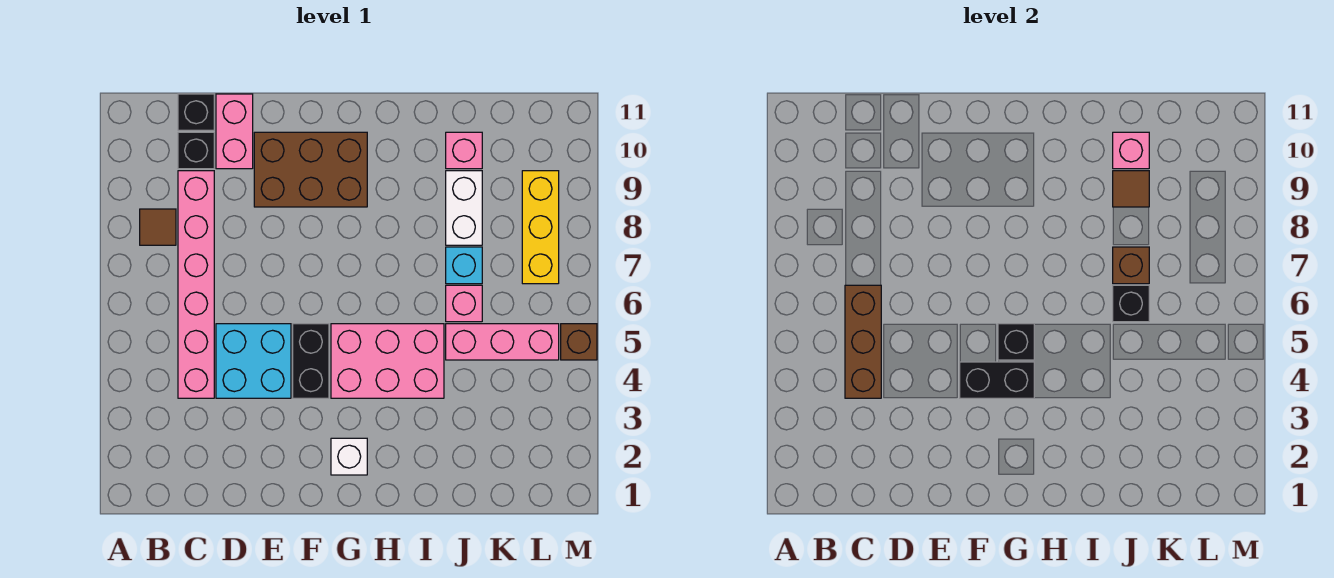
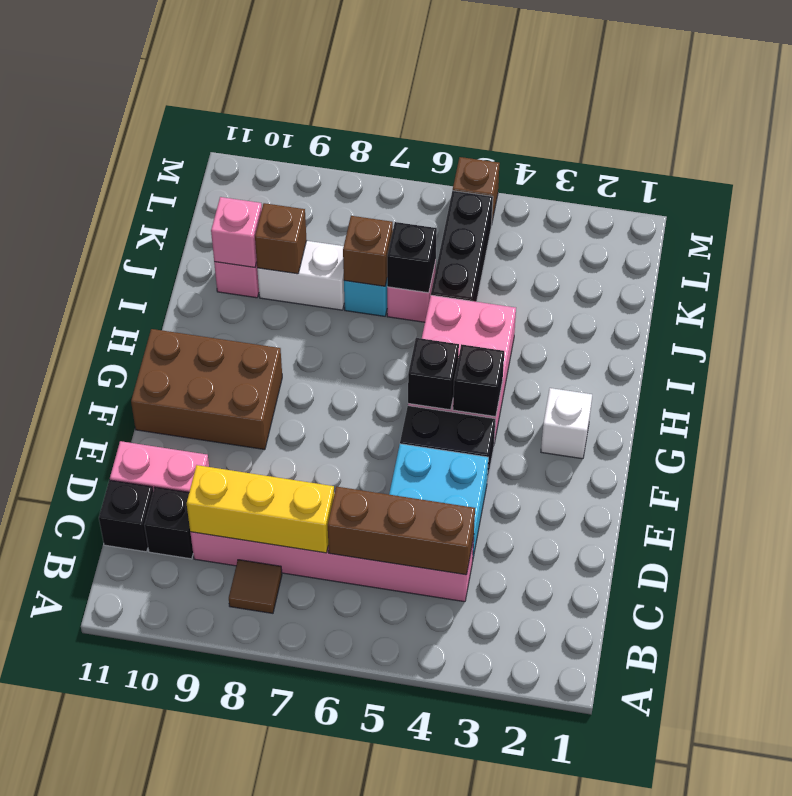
brown 2x3 brick [254,132,367,207] -> brown 2x3 brick turned to [131,329,282,450]
black 1x2 brick [960,362,1034,398] -> black 1x1 brick [453,344,504,417]
pink 1x3 brick [446,324,559,360] -> black 1x3 brick [431,191,493,302]
brown 1x1 tile [1113,171,1149,207] -> brown 1x1 brick [255,203,307,274]
yellow 1x3 brick [522,171,559,284] -> yellow 1x3 brick moved to [187,465,334,553]

